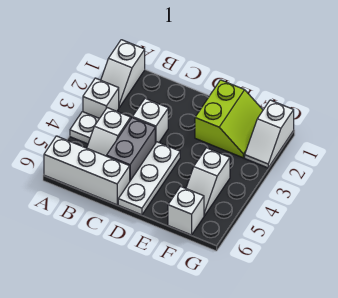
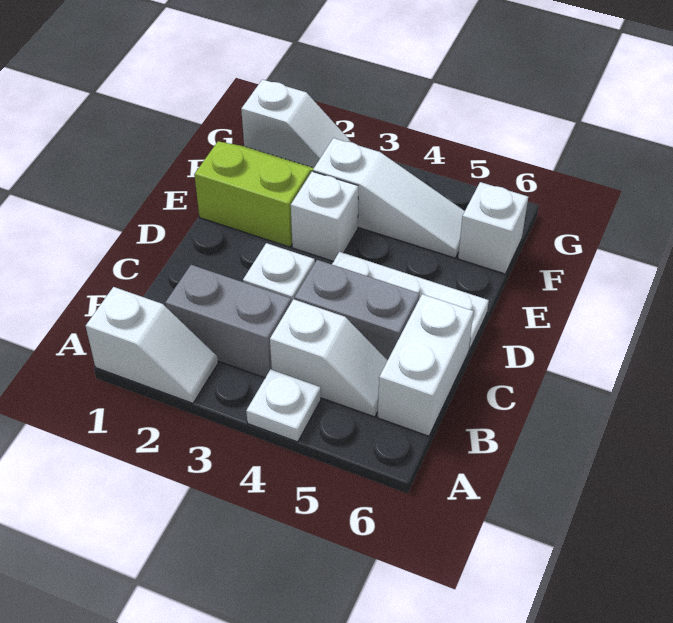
white 1x1 brick [83,78,119,118] -> white 1x1 brick moved to [291,171,358,261]
white 1x3 brick [44,136,130,205] -> white 1x2 brick [377,294,474,436]
none -> grey 1x2 brick [165,265,291,378]
white 1x2 slope [186,148,230,216] -> white 1x3 slope [313,138,465,258]

